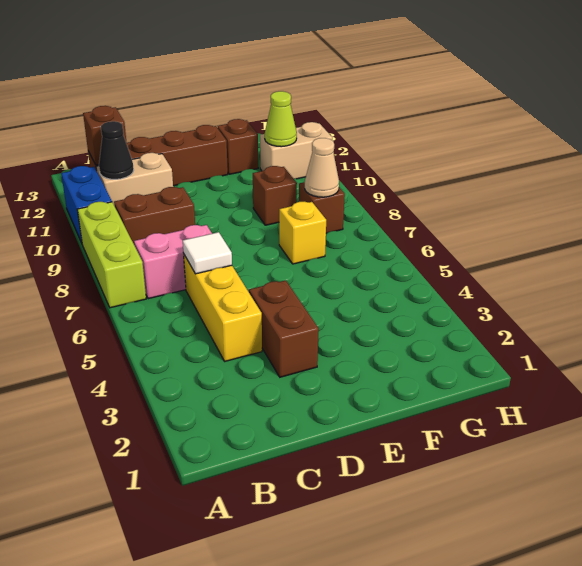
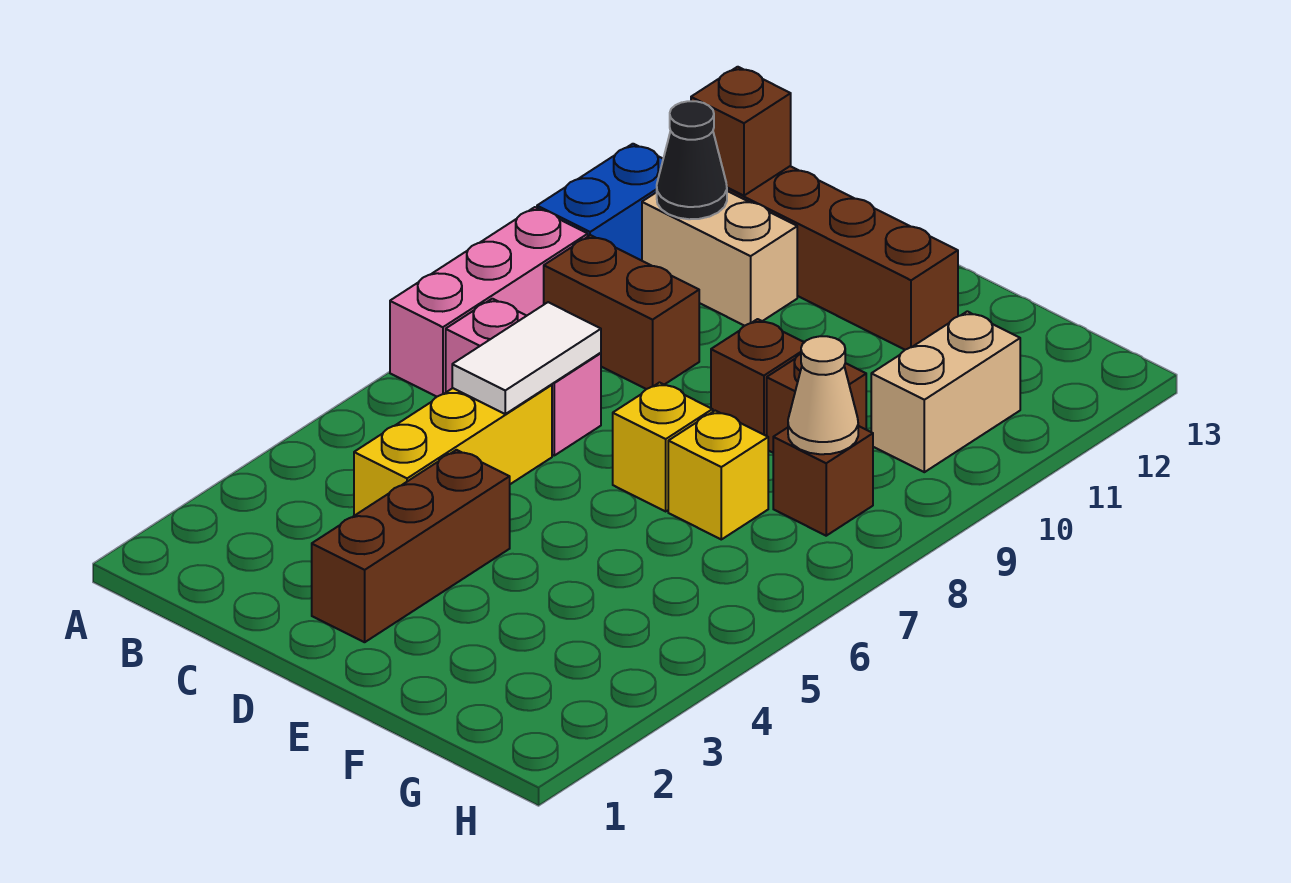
lime 1x3 brick [77,202,146,308] -> pink 1x3 brick [390,207,588,397]
white 1x1 tile [183,232,232,274] -> white 1x2 tile [452,302,601,414]
brown 1x2 brick [249,280,319,377] -> brown 1x3 brick [312,450,510,642]
none -> yellow 1x1 brick [613,383,713,511]
brown 1x1 brick [218,119,258,174] -> brown 1x1 brick moved to [711,319,804,436]
tan 1x2 brick [260,122,332,179] -> tan 1x2 brick turned to [871,311,1020,472]
lime 1x1 cone [265,91,297,147] -> none

